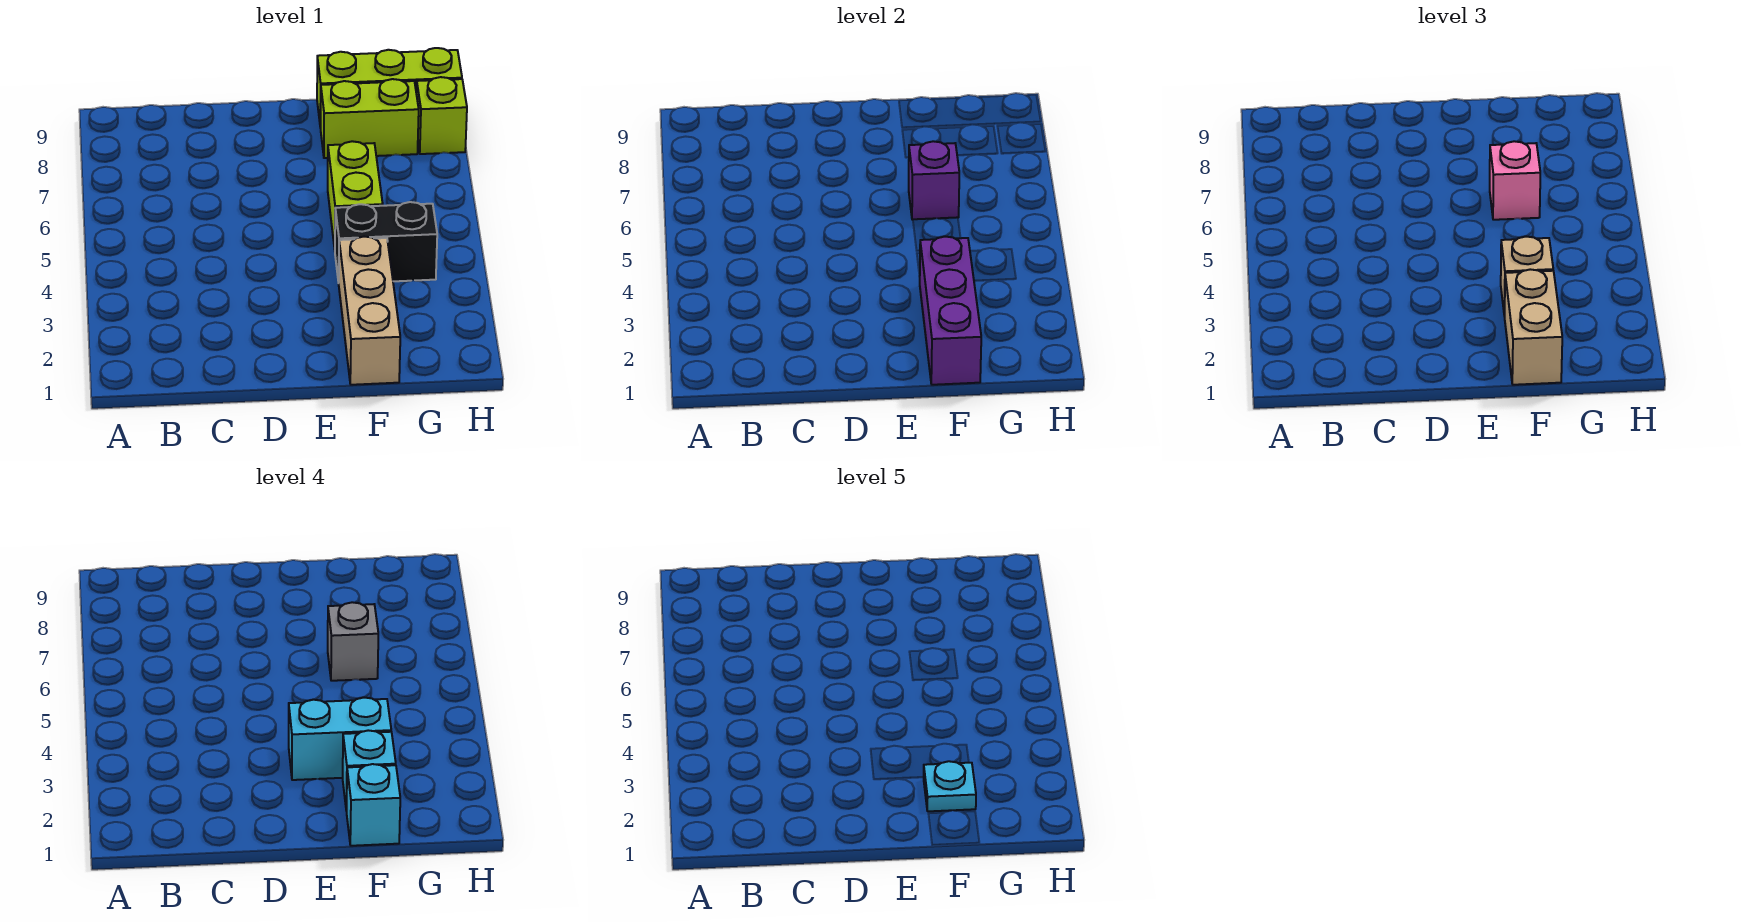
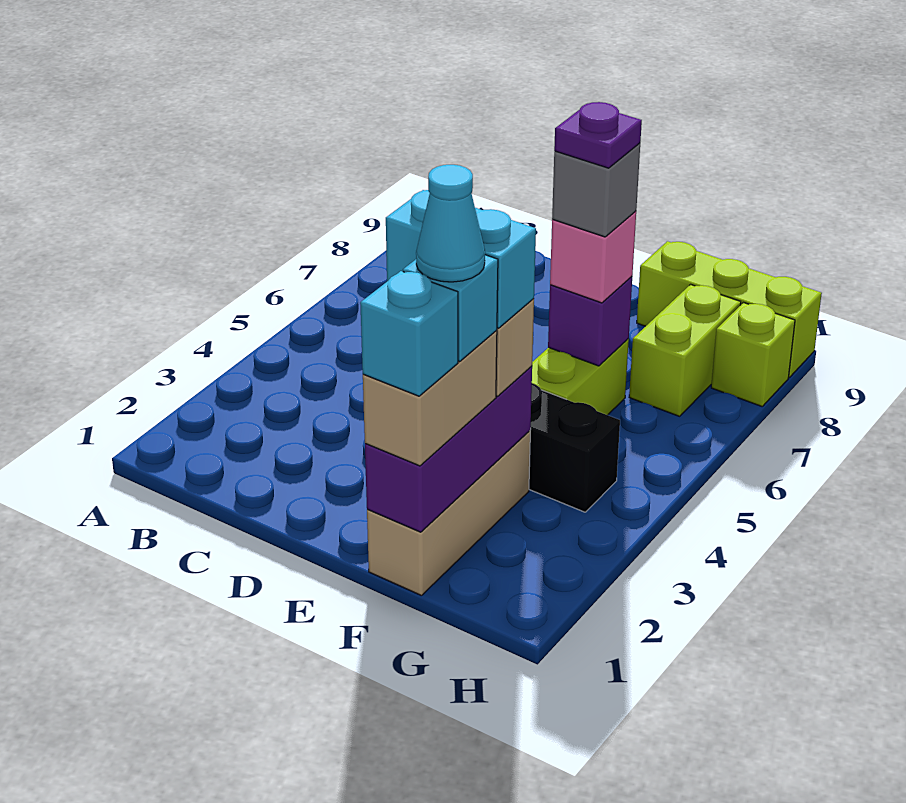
cyan 1x1 plate [924,761,976,811] -> cyan 1x1 cone [416,165,485,282]
none -> purple 1x1 plate [554,102,642,168]
lime 1x2 brick [321,79,419,158] -> lime 1x2 brick turned to [629,284,741,416]

